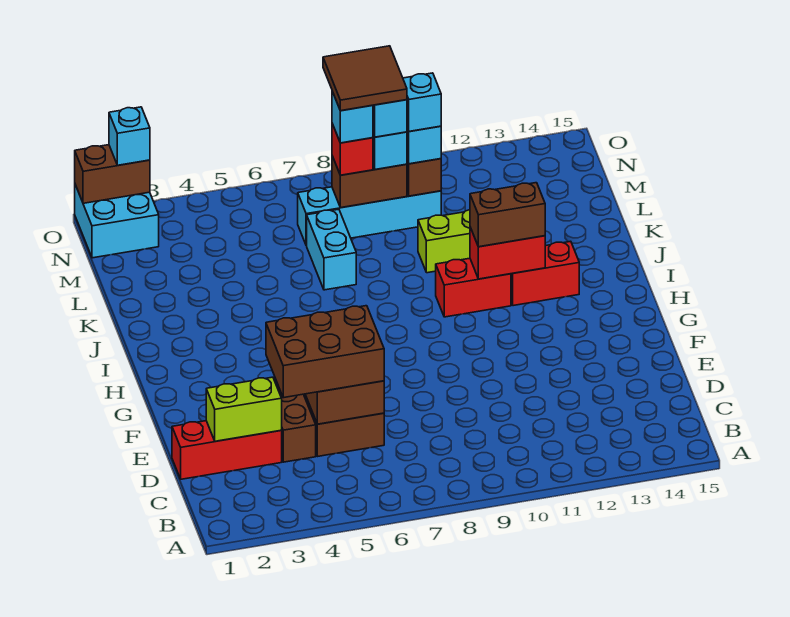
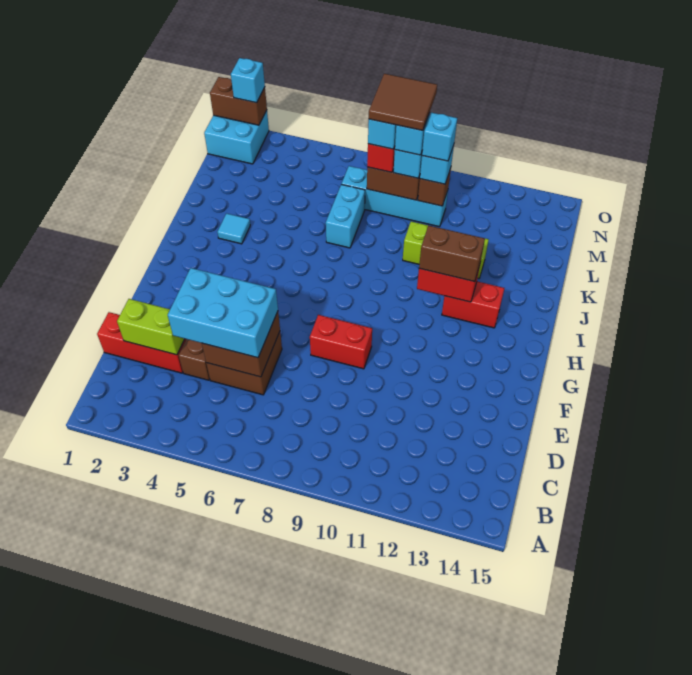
brown 2x3 brick [266,306,384,398] -> cyan 2x3 brick [168,268,278,358]
red 1x2 brick [436,258,511,317] -> red 1x2 brick moved to [310,315,372,369]
none -> cyan 1x1 tile [217,214,250,244]

